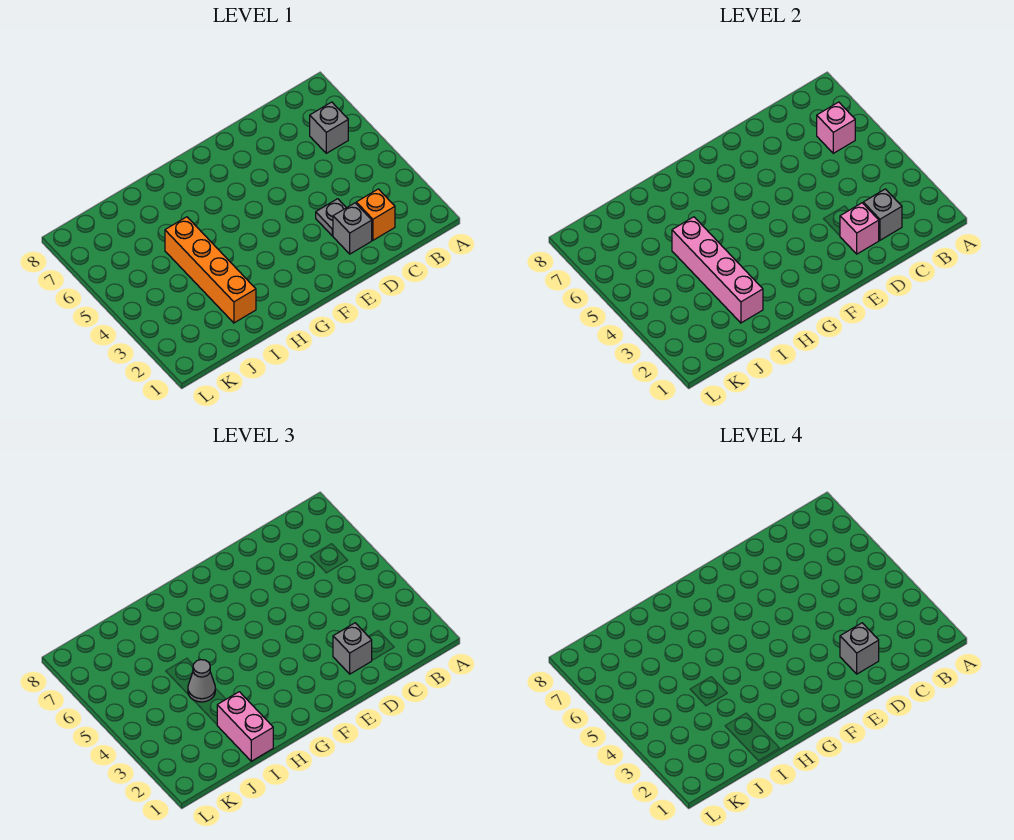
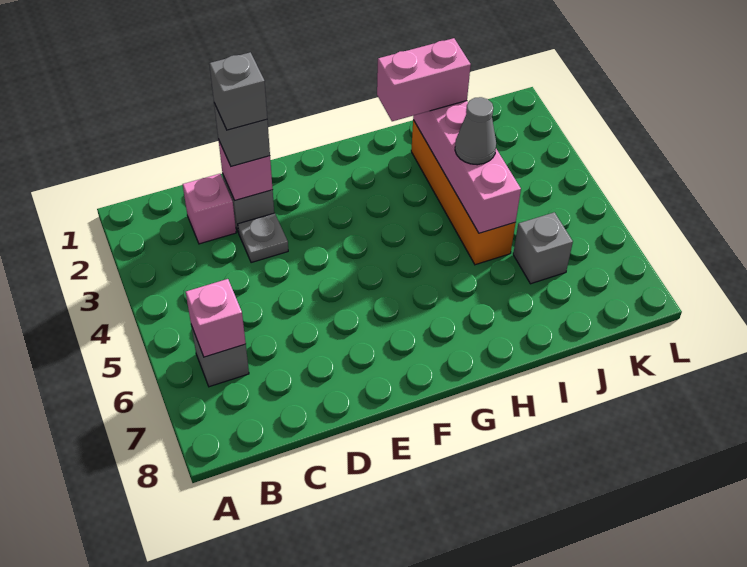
orange 1x1 brick [356,189,395,240] -> pink 1x1 brick [183,174,236,244]
grey 1x1 brick [863,189,902,240] -> grey 1x1 brick moved to [513,212,573,284]
pink 1x2 brick [217,692,273,761] -> pink 1x2 brick turned to [377,38,471,121]

